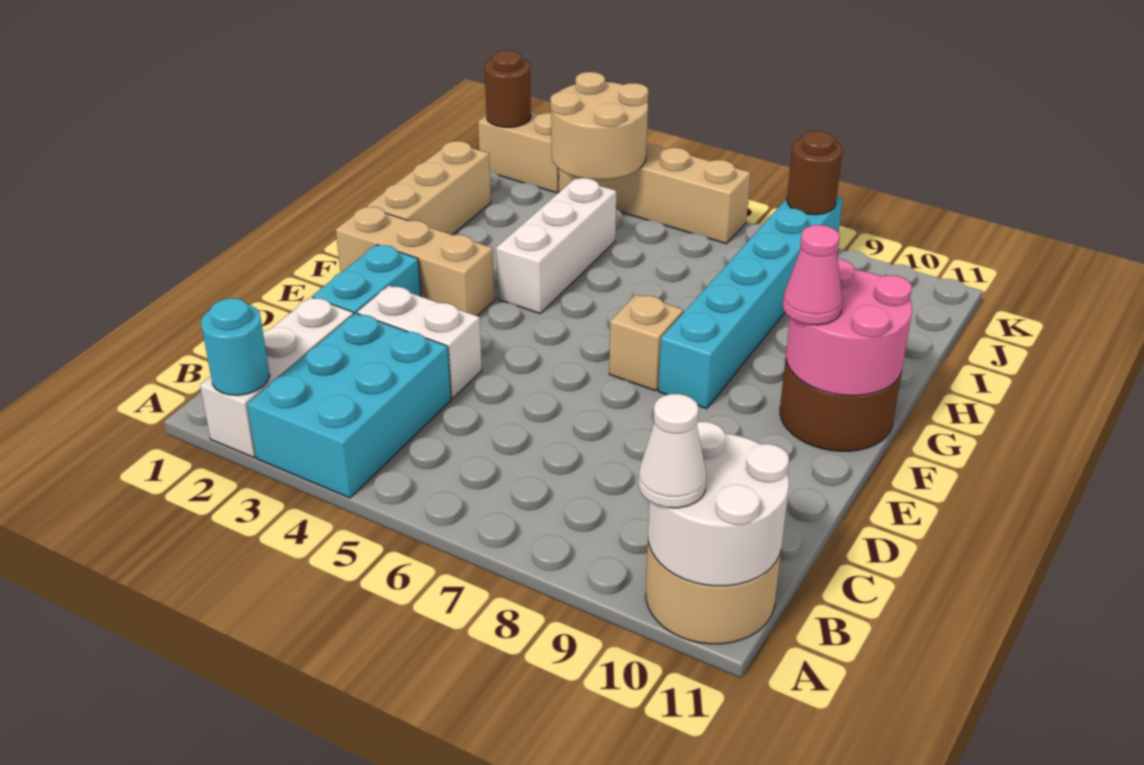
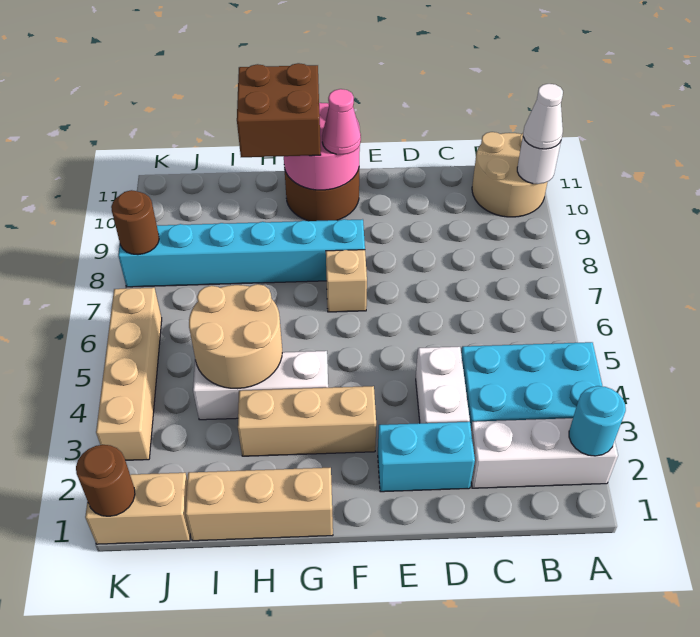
white 2x2 round brick [648,422,789,586] -> white 1x1 round brick [517,137,561,184]
tan 1x3 brick [336,207,495,316] -> tan 1x3 brick turned to [238,386,376,456]
none -> brown 2x2 brick [237,63,321,157]
tan 2x2 round brick [550,72,648,180] -> tan 2x2 round brick moved to [189,284,282,389]
tan 1x2 brick [478,111,559,193] -> tan 1x2 brick turned to [85,473,190,544]

